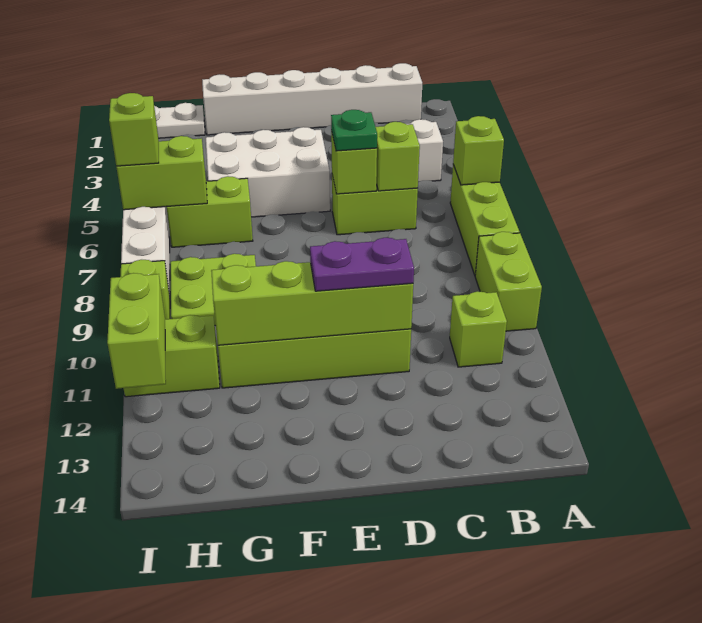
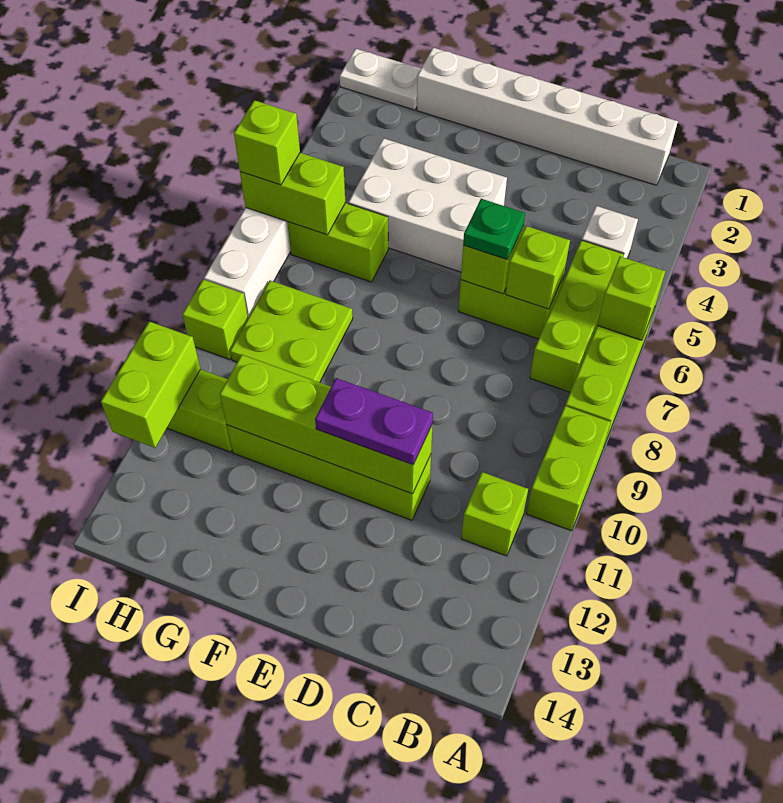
none -> lime 1x3 brick [530,240,624,392]

